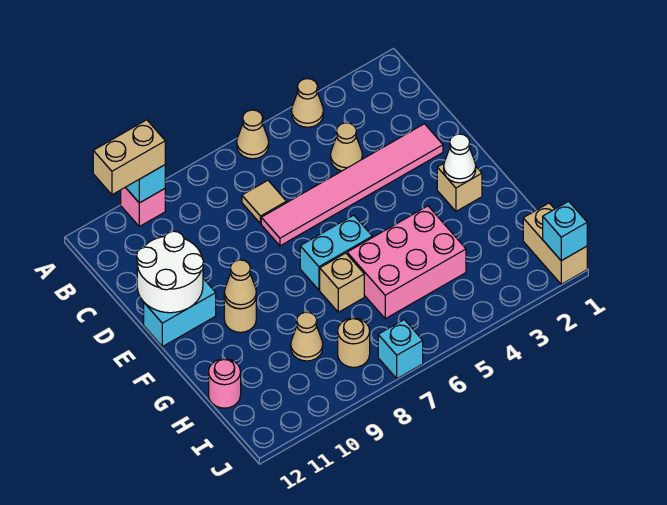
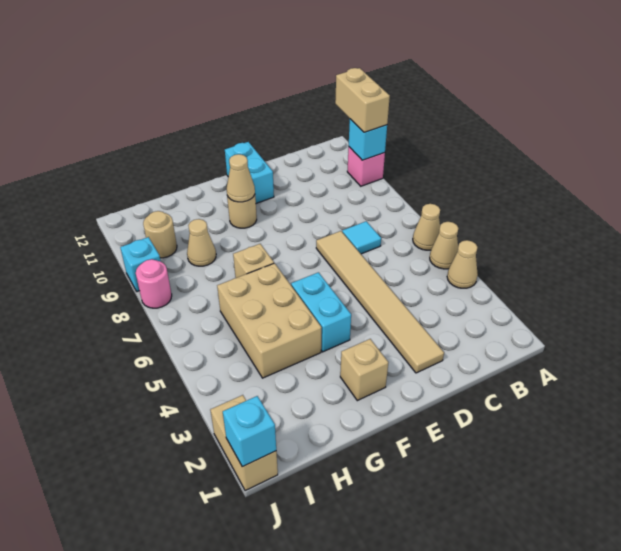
tan 1x1 cone [330,123,362,171] -> tan 1x1 cone moved to [430,222,458,269]
tan 1x1 tile [242,180,287,224] -> cyan 1x1 tile [342,221,381,254]
pink 1x6 tile [261,124,443,246] -> tan 1x6 tile [316,231,444,373]
white 2x2 round brick [137,231,204,313] -> none
white 1x1 cone [444,134,476,183] -> none
cyan 1x2 brick [300,215,372,290] -> cyan 1x2 brick moved to [291,272,351,352]
pink 2x3 brick [347,206,466,319] -> tan 2x3 brick [217,263,322,378]
pink 1x1 round brick [209,359,241,408] -> pink 1x1 round brick moved to [136,259,172,308]
tan 1x2 brick [523,203,587,284] -> tan 1x2 brick turned to [210,395,278,491]
tan 1x1 round brick [338,318,370,367] -> tan 1x1 round brick moved to [143,211,177,258]
cyan 1x1 brick [378,320,423,379] -> cyan 1x1 brick moved to [120,237,161,292]

